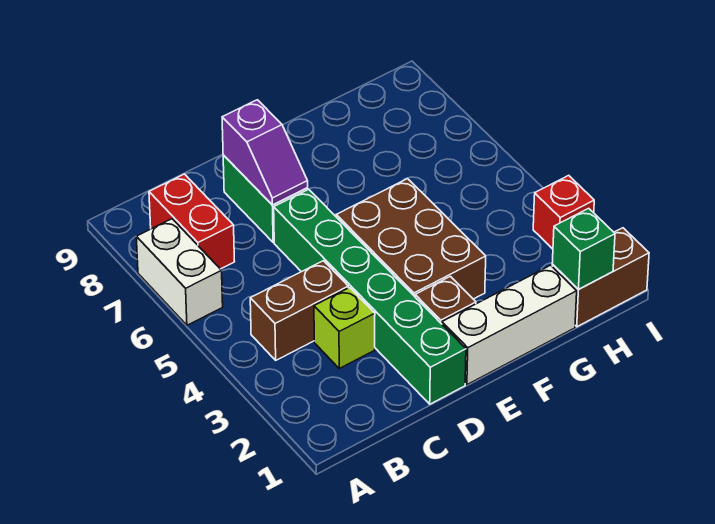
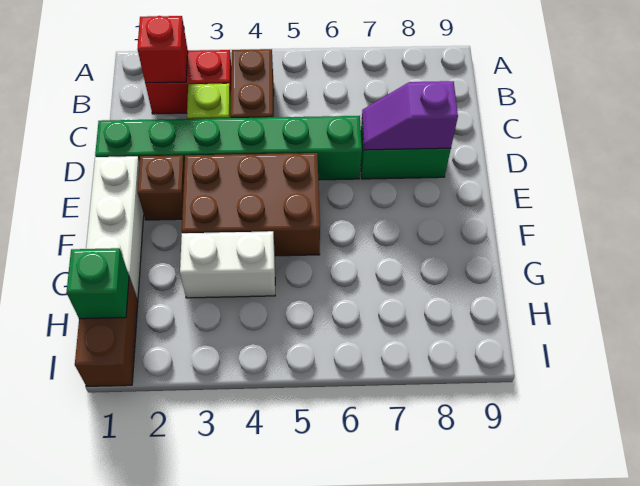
white 1x2 brick [136,219,223,325] -> white 1x2 brick moved to [180,231,275,298]
red 1x2 brick [149,174,235,269] -> red 1x2 brick moved to [145,50,232,114]
red 1x1 brick [533,175,594,249] -> red 1x1 brick moved to [138,16,188,83]

